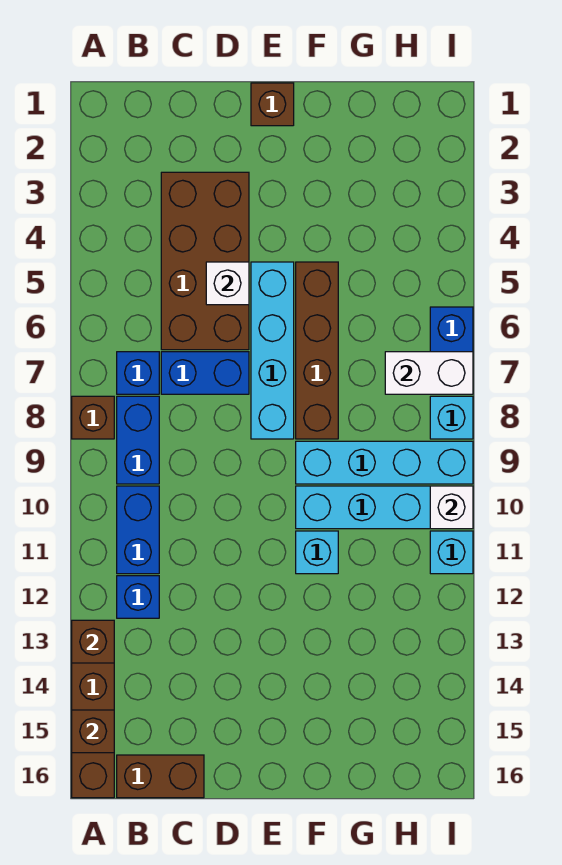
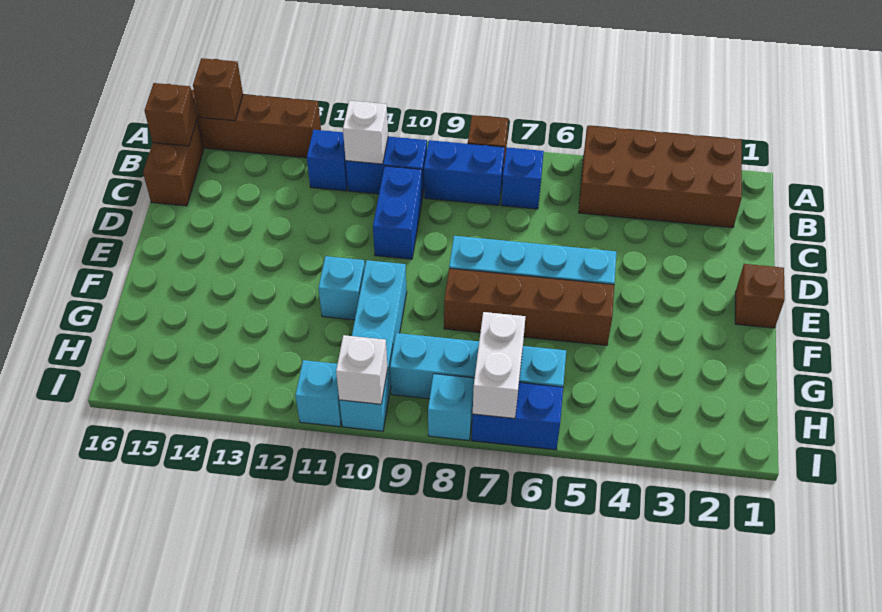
brown 1x1 brick [72,620,114,663] -> brown 1x1 brick moved to [144,83,197,146]
brown 2x4 brick [161,172,249,350] -> brown 2x4 brick moved to [579,126,742,228]
blue 1x2 brick [161,352,249,394] -> blue 1x2 brick moved to [373,166,422,259]
white 1x1 brick [206,262,249,305] -> white 1x1 brick moved to [343,101,388,164]
cyan 1x4 brick [296,441,473,484] -> cyan 1x4 brick turned to [390,333,566,399]

